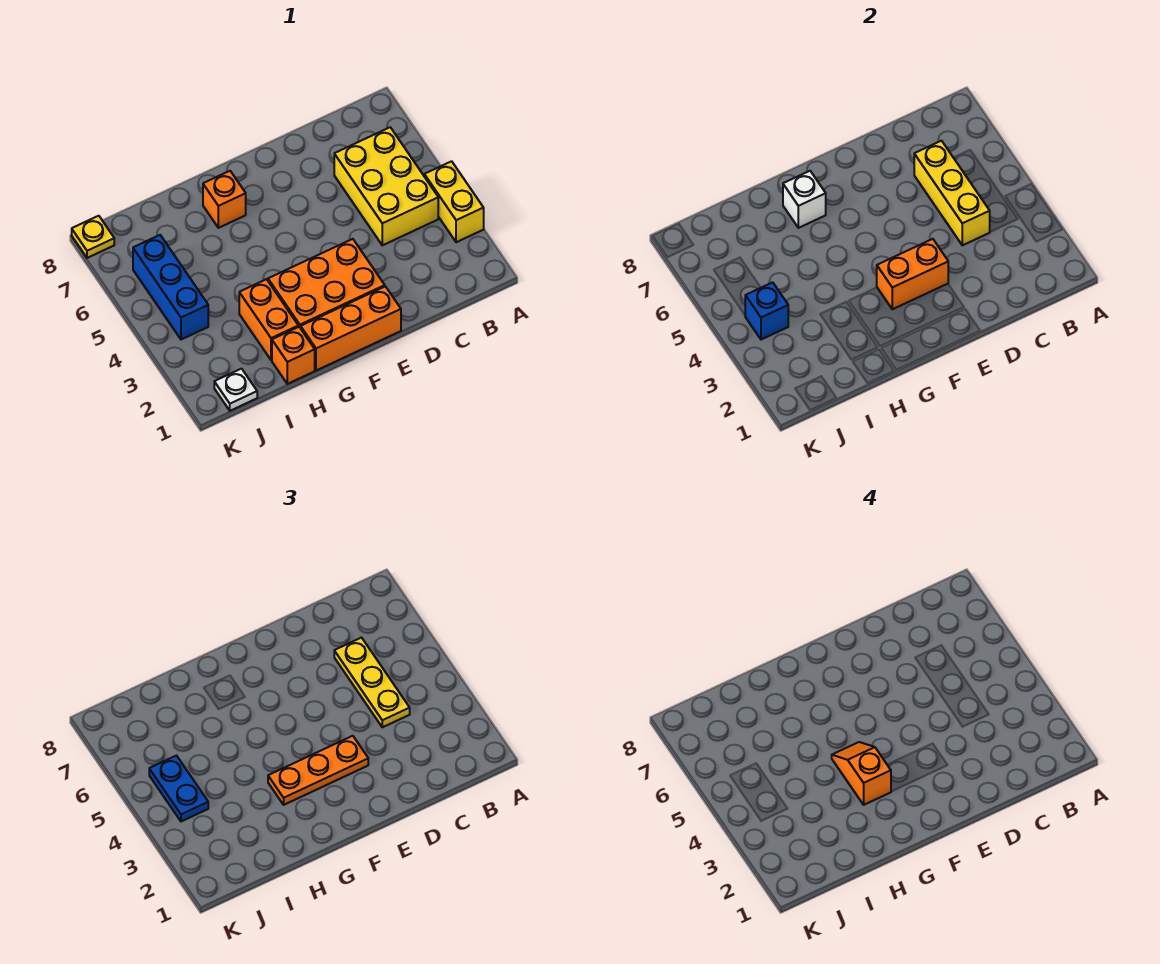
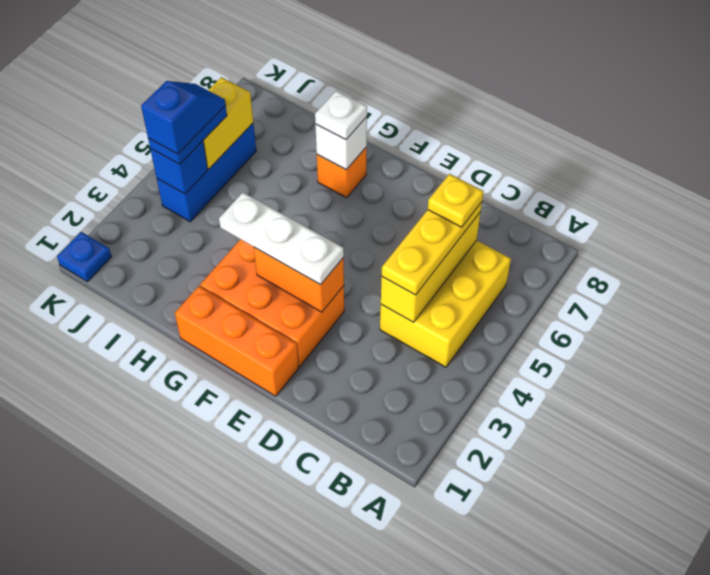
yellow 1x2 brick [424,161,484,242] -> yellow 1x2 brick moved to [203,77,253,169]
orange 1x3 plate [268,736,368,805] -> white 1x3 plate [219,193,344,285]
orange 1x2 slope [832,742,891,805] -> none
orange 1x1 brick [272,327,315,384] -> none
orange 1x2 brick [239,279,298,360] -> none
white 1x1 plate [214,369,257,411] -> white 1x1 plate moved to [315,91,367,140]
none -> blue 1x2 slope [141,81,226,154]
none -> blue 1x1 plate [57,232,112,282]
yellow 1x1 plate [72,216,114,258] -> yellow 1x1 plate moved to [428,174,483,227]

